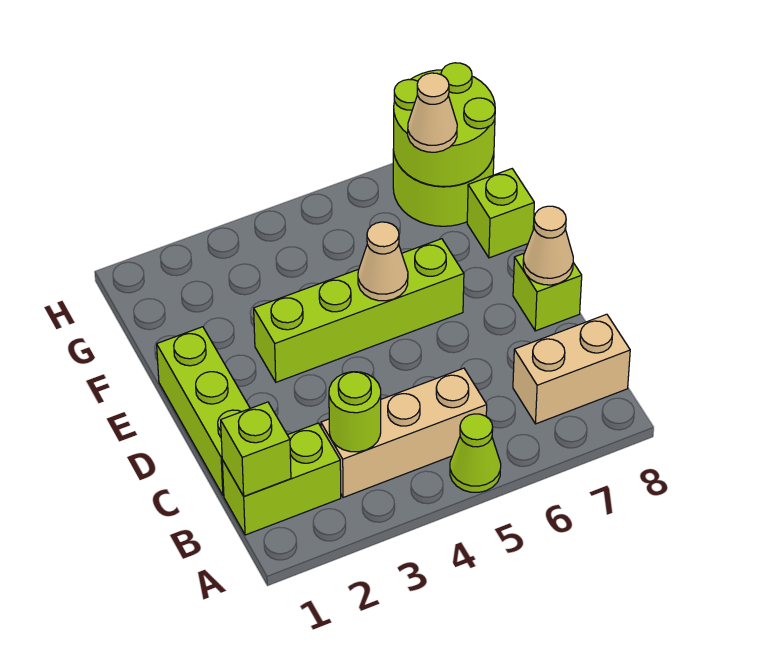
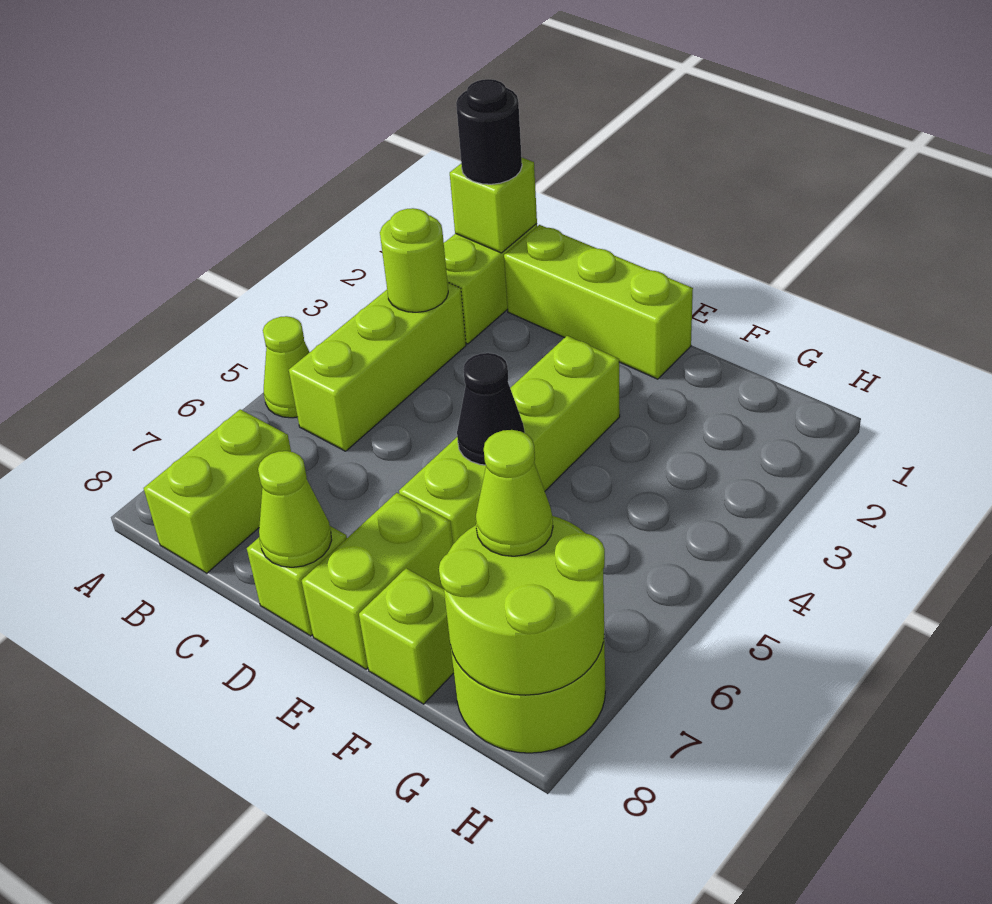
none -> black 1x1 round brick [456,79,522,184]
tan 1x3 brick [321,368,487,498] -> lime 1x3 brick [289,283,466,451]
tan 1x2 brick [513,314,630,424] -> lime 1x2 brick [144,409,291,573]
tan 1x1 cone [523,206,573,285] -> lime 1x1 cone [258,451,332,567]
tan 1x1 cone [358,222,408,301] -> black 1x1 cone [457,353,525,465]
none -> lime 1x2 brick [302,493,453,669]
tan 1x1 cone [408,73,457,152] -> lime 1x1 cone [475,430,553,556]

